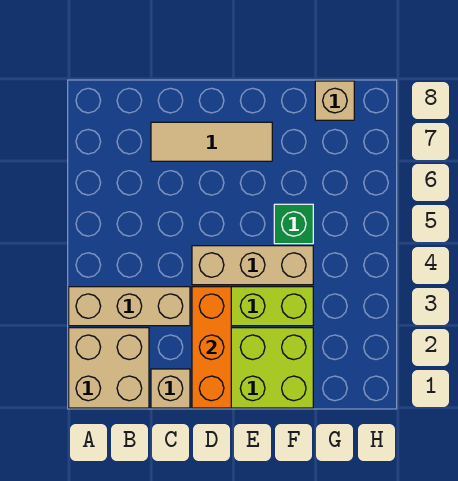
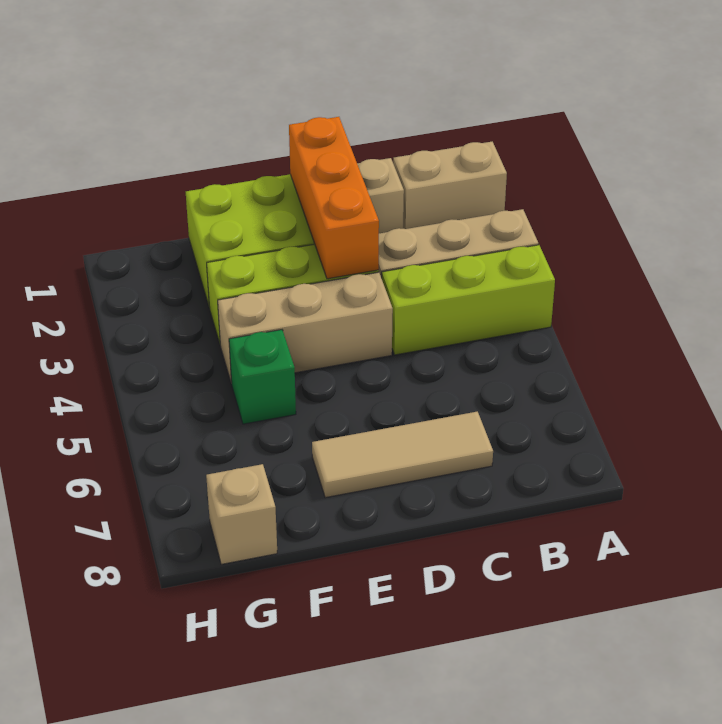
tan 2x2 brick [69,328,149,408] -> tan 1x2 brick [393,142,507,229]
none -> lime 1x3 brick [382,245,555,355]

